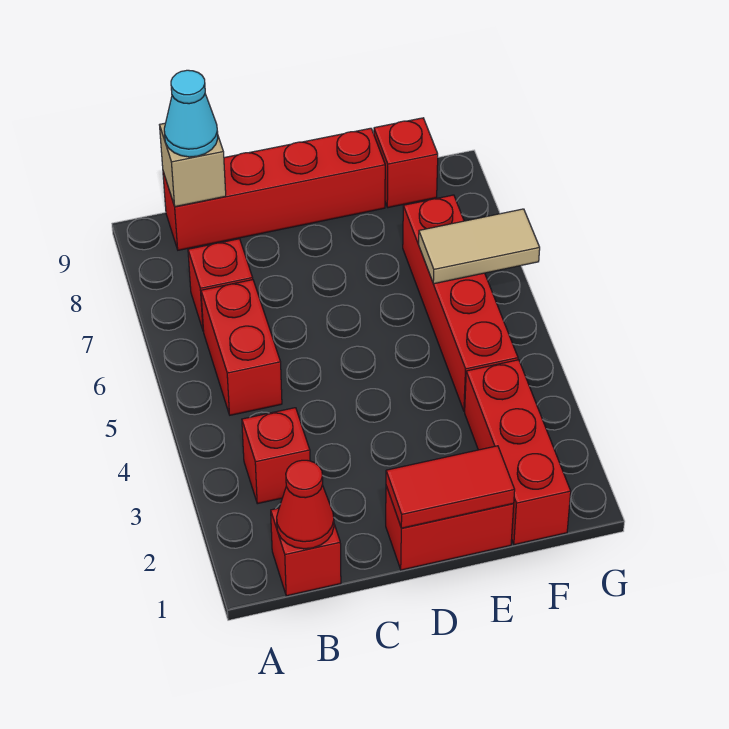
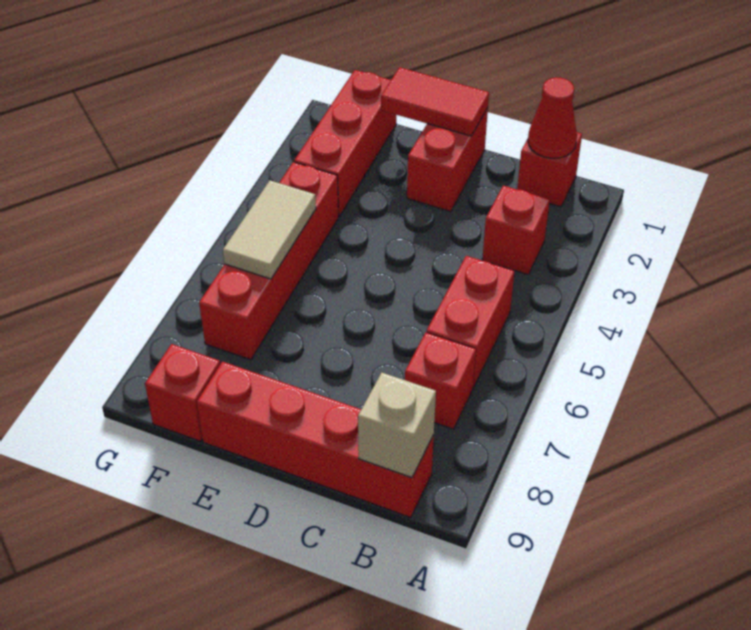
cyan 1x1 cone [164,70,218,157] -> none
red 1x2 brick [386,486,514,570] -> red 1x2 brick turned to [407,108,488,211]
tan 1x2 tile [419,209,540,284] -> tan 1x2 tile turned to [223,180,316,279]

